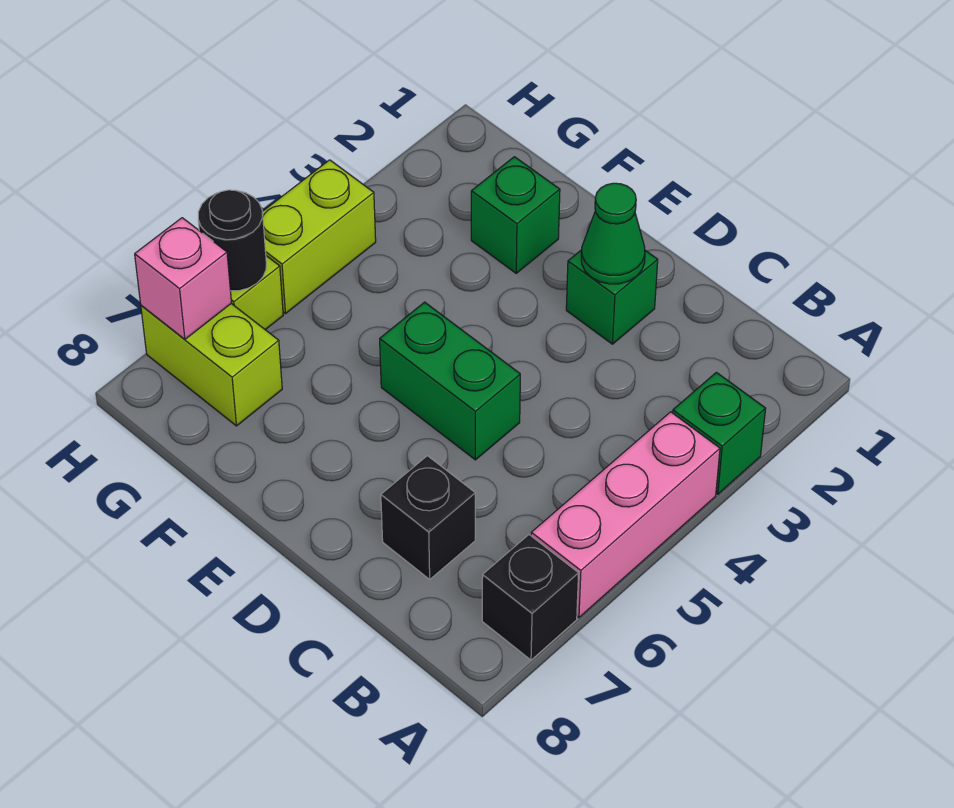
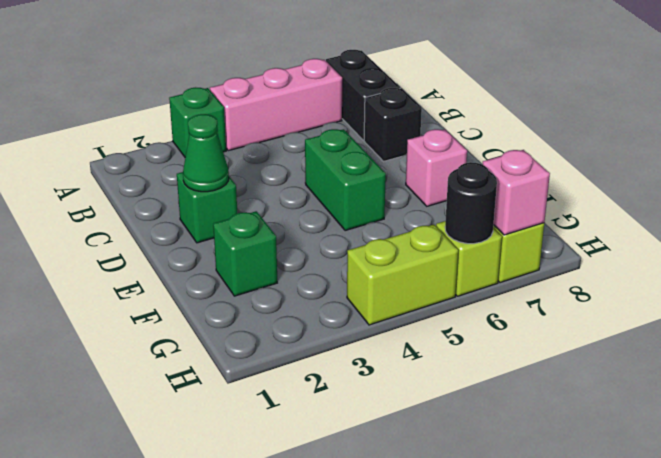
black 1x1 brick [482,535,579,660] -> black 1x2 brick [326,50,400,140]
none -> pink 1x1 brick [406,129,467,206]

